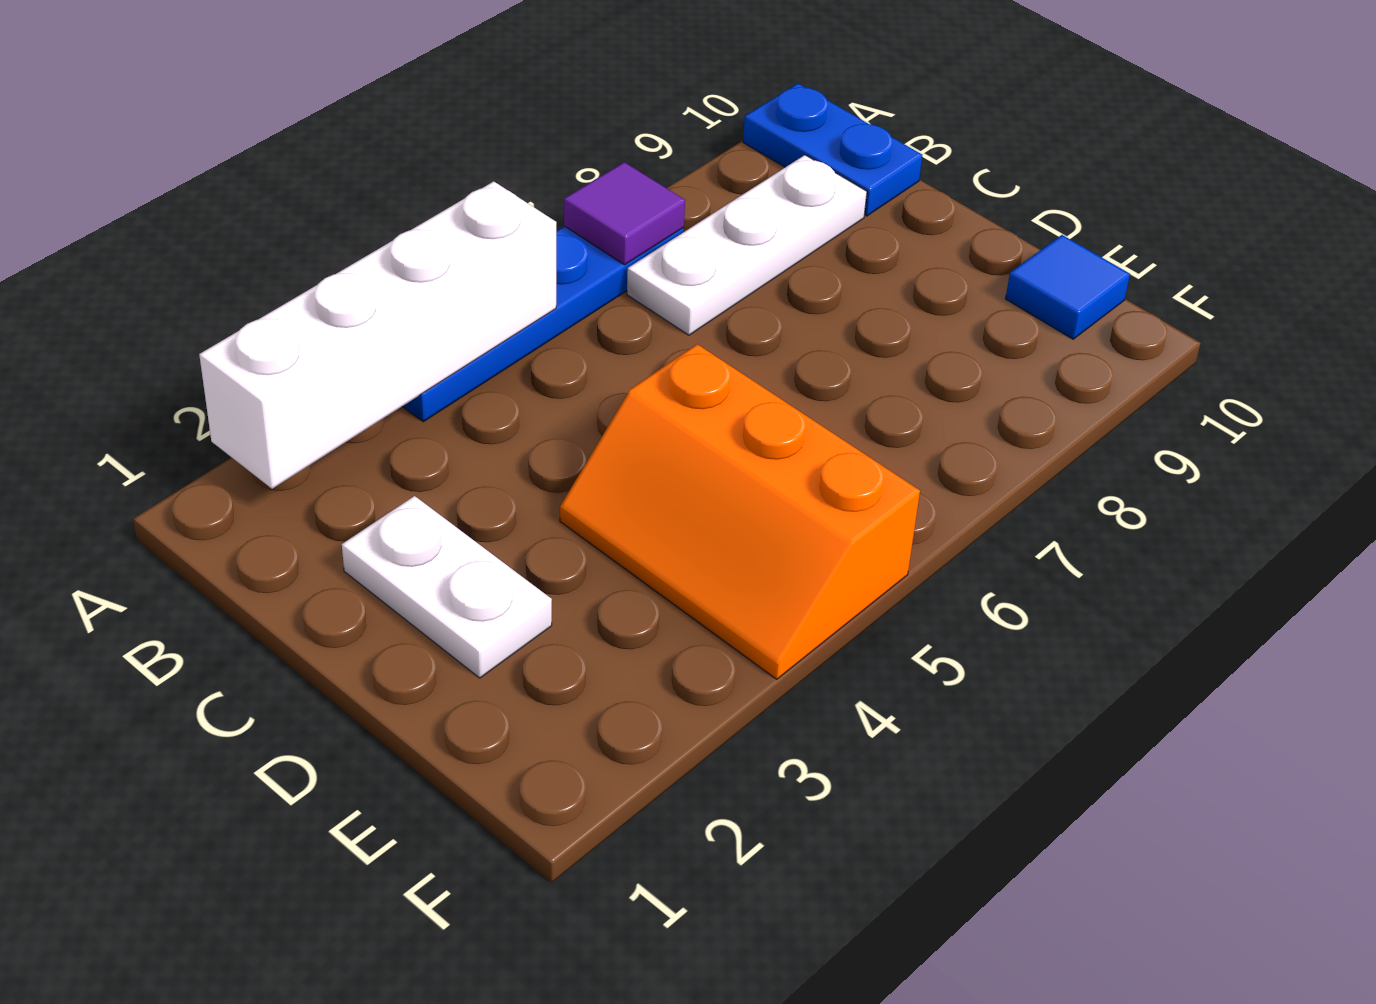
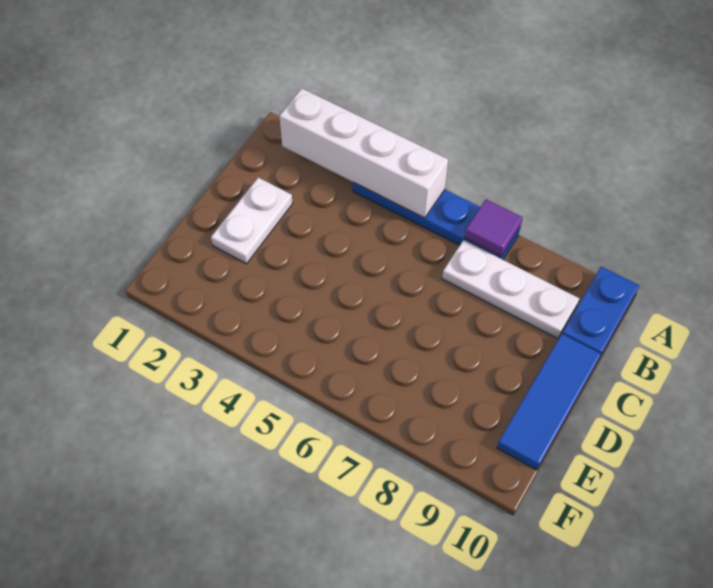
orange 2x3 slope [560,344,920,679] -> none
blue 1x1 tile [1005,235,1130,339] -> blue 1x3 tile [497,334,601,470]

